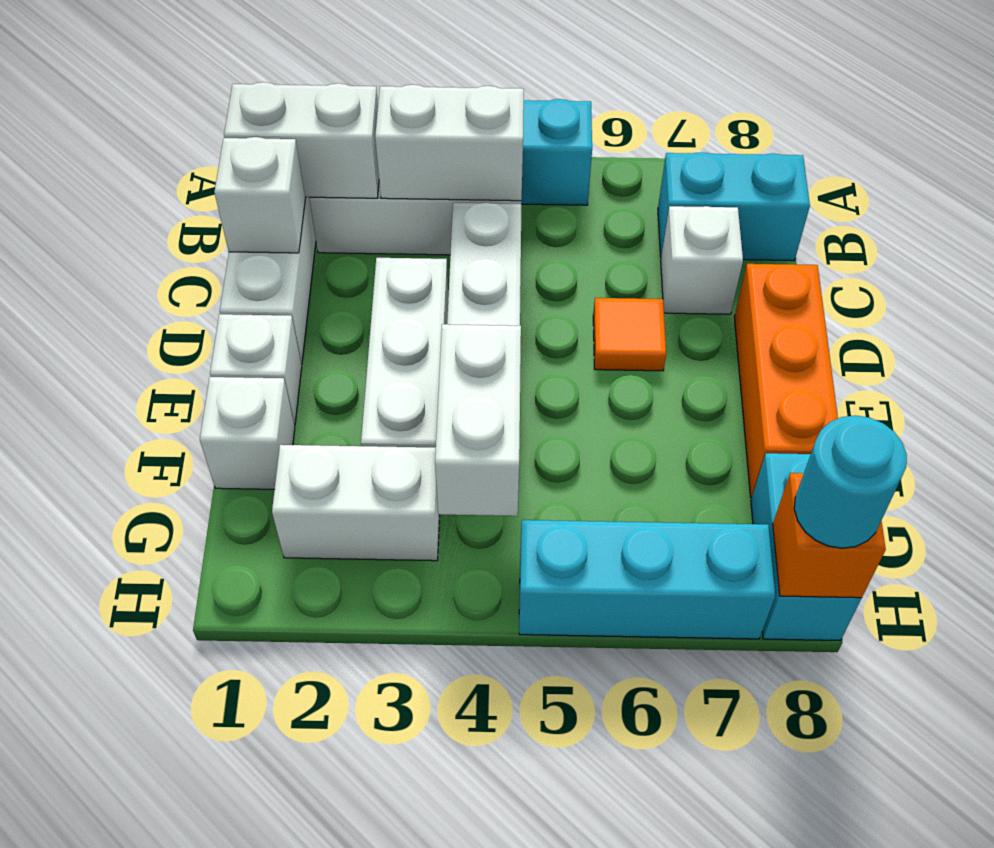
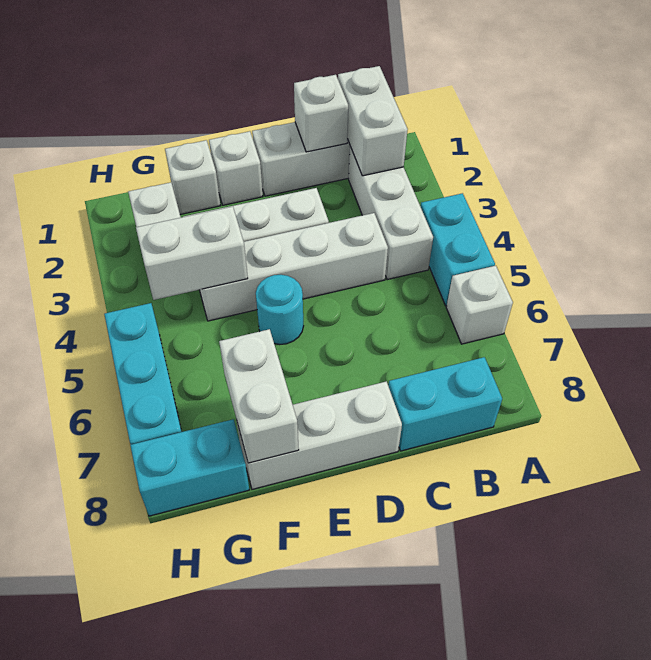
white 1x2 brick [375,84,524,201] -> white 1x2 brick moved to [219,329,299,463]
cyan 1x2 brick [658,152,810,261] -> cyan 1x2 brick turned to [388,357,502,451]
white 1x1 brick [661,206,743,314] -> white 1x1 brick moved to [446,266,513,344]
orange 1x1 tile [593,298,666,371] -> none
orange 1x3 brick [734,264,838,498] -> white 1x3 brick [237,381,402,489]
orange 1x1 brick [773,473,886,598] -> none
cyan 1x1 round brick [794,415,907,548] -> cyan 1x1 round brick moved to [256,275,303,344]

